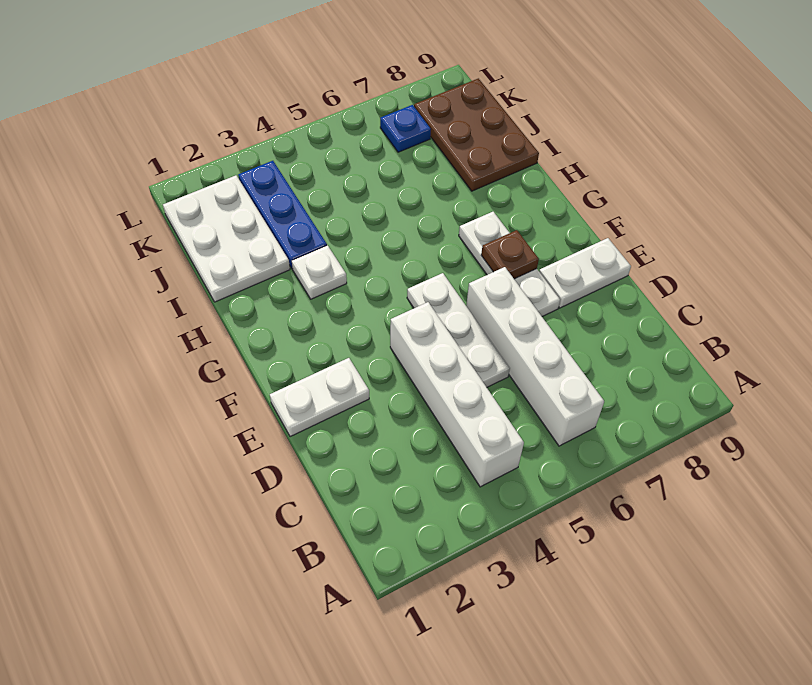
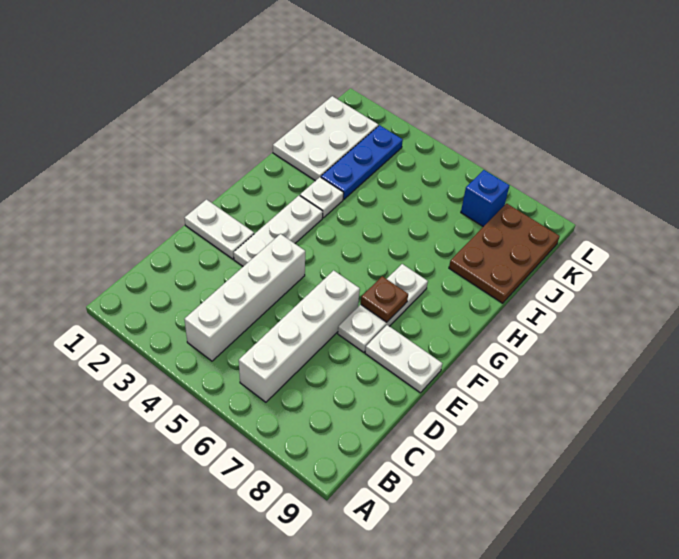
white 1x3 plate [407,273,510,387] -> white 1x3 plate moved to [234,195,323,266]
blue 1x1 plate [380,105,431,152] -> blue 1x1 brick [461,170,509,227]

